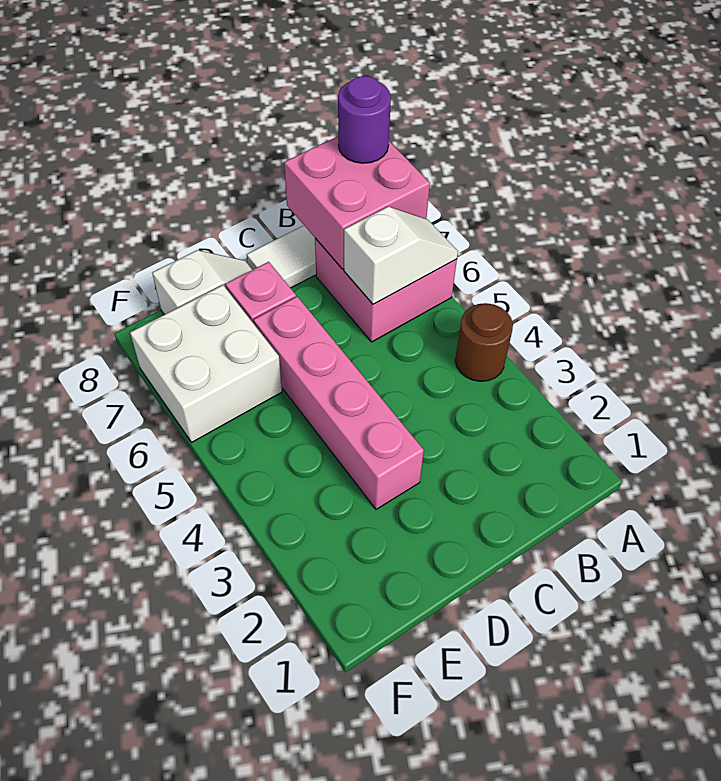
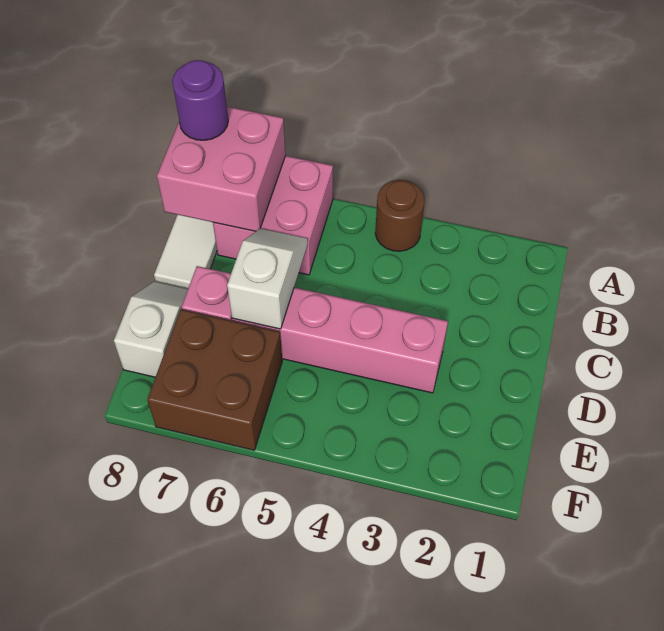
white 1x2 slope [344,206,458,304] -> white 1x2 slope moved to [227,228,308,329]
white 2x2 brick [130,285,282,442] -> brown 2x2 brick [147,310,282,450]

